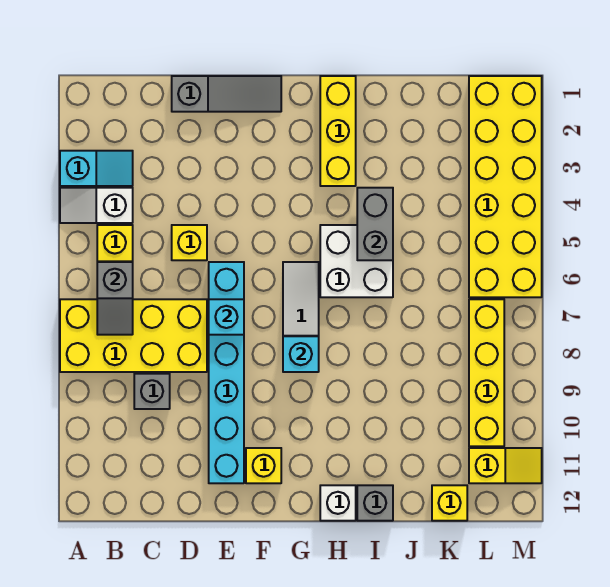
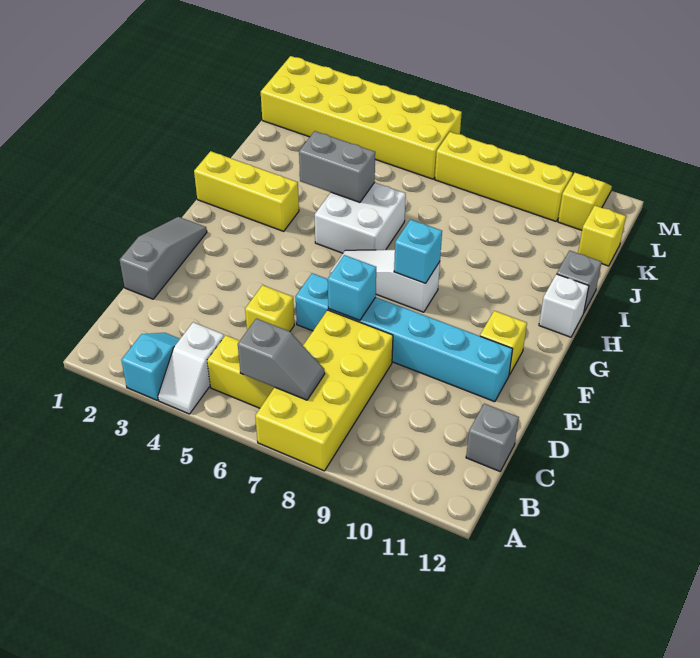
grey 1x1 brick [134,374,170,409] -> grey 1x1 brick moved to [466,404,519,471]

